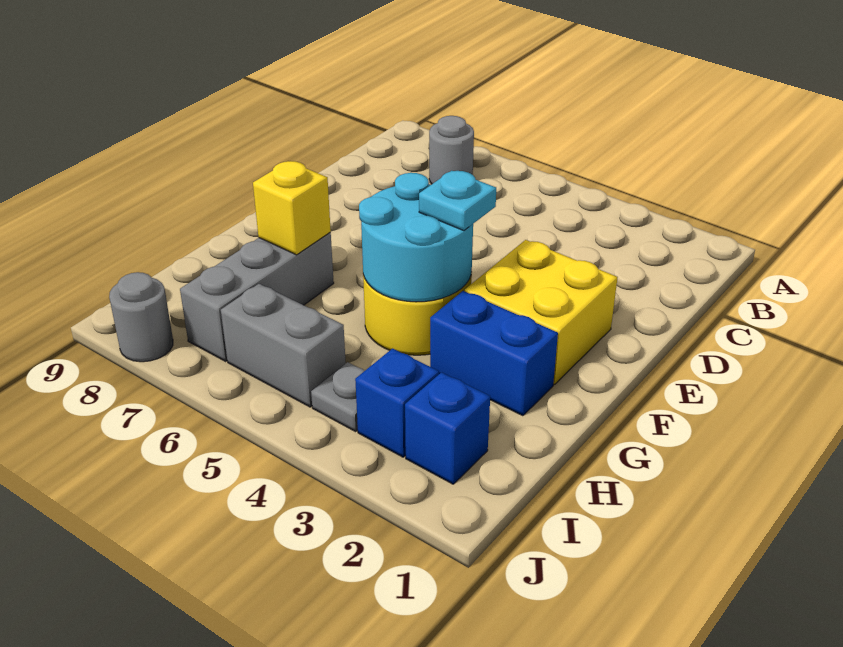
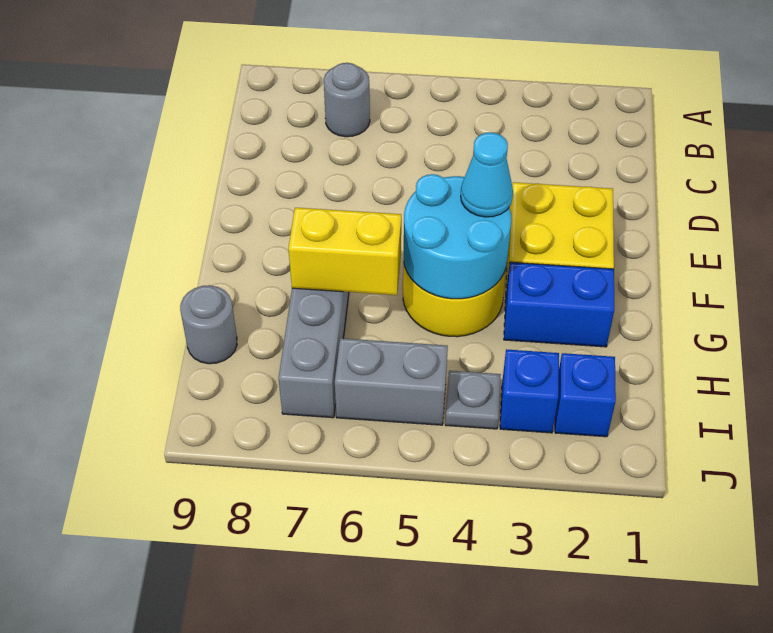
cyan 1x1 plate [419,171,496,231] -> cyan 1x1 cone [461,132,513,217]
yellow 1x1 brick [253,161,331,255] -> yellow 1x2 brick [289,208,401,295]
grey 1x1 round brick [109,272,173,362] -> grey 1x1 round brick moved to [180,285,237,364]

